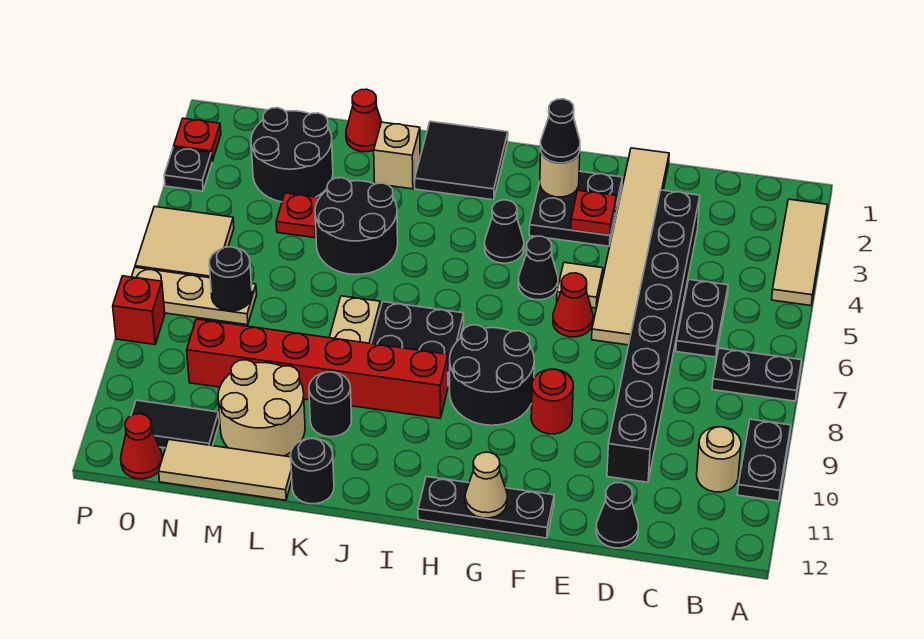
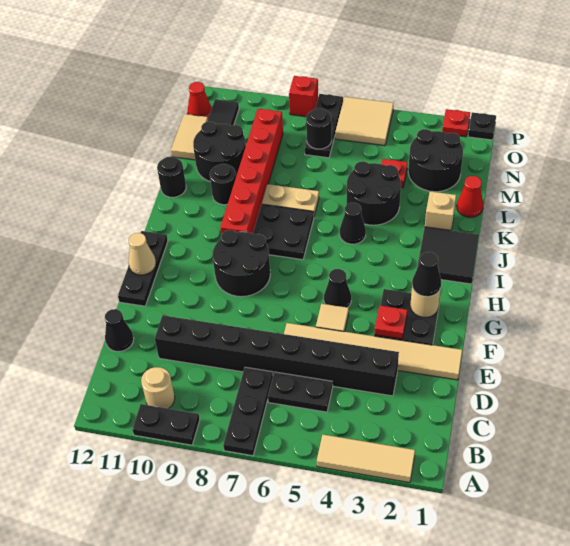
black 1x2 plate [712,348,802,401] -> black 1x3 plate [223,367,273,456]
red 1x1 cone [553,273,593,337] -> none
red 1x1 round brick [531,369,573,434] -> none
black 1x1 cone [485,200,524,263] -> black 1x1 cone moved to [340,203,366,244]
tan 2x2 round brick [218,360,305,456] -> black 2x2 round brick [193,122,246,181]
tan 1x3 tile [159,439,292,500] -> tan 1x2 tile [171,114,208,160]
tan 1x3 plate [132,267,257,325] -> black 1x3 plate [305,94,343,158]
black 1x1 plate [164,147,212,191] -> black 1x1 plate moved to [468,112,496,140]

